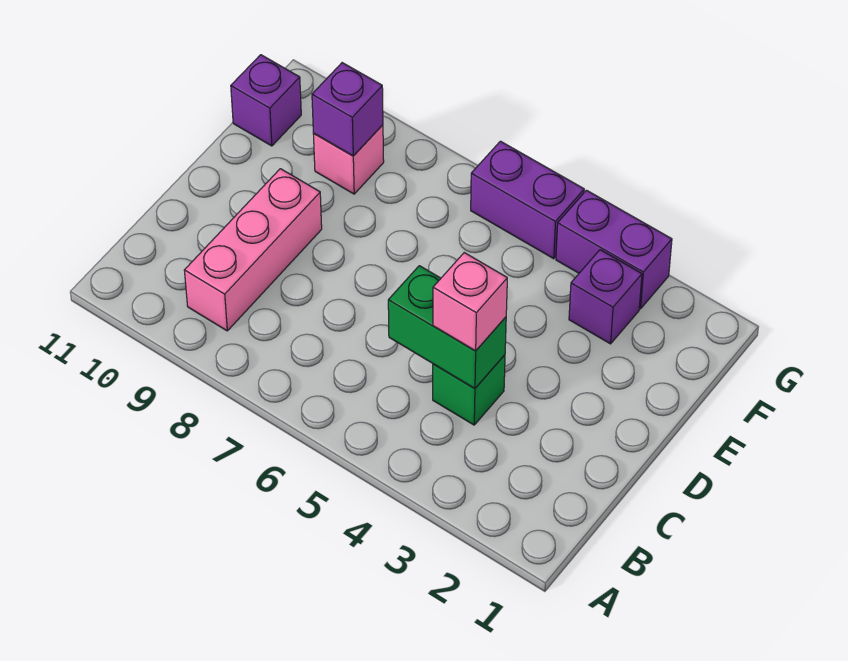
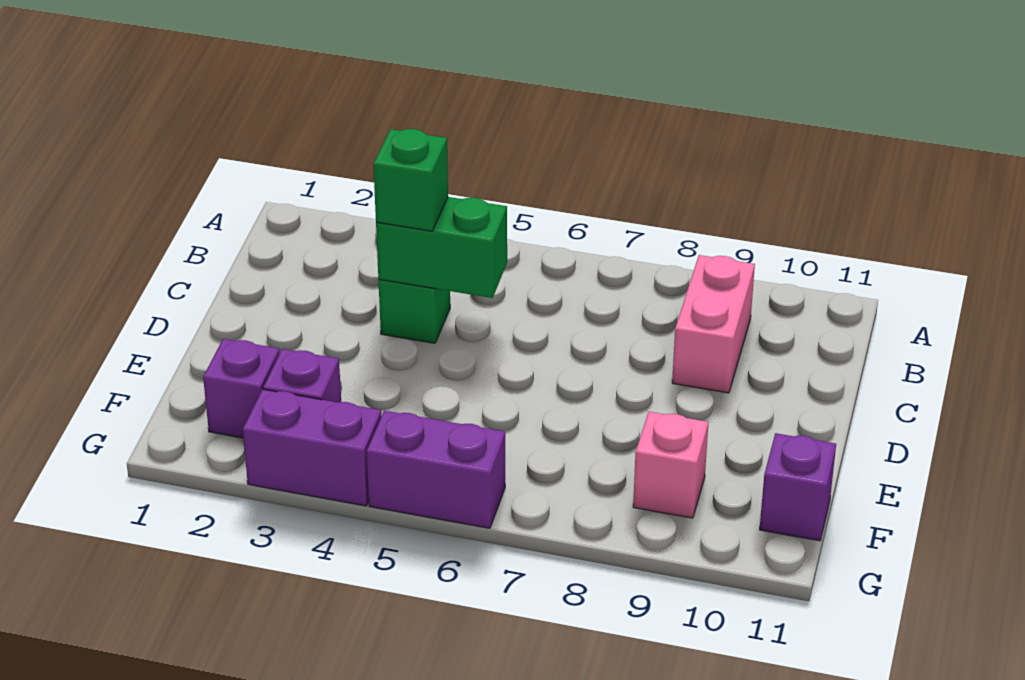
pink 1x3 brick [184,169,322,331] -> pink 1x2 brick [672,255,755,393]
pink 1x1 brick [433,253,507,351] -> green 1x1 brick [373,129,448,231]
purple 1x1 brick [312,63,383,156] -> purple 1x1 brick moved to [203,339,280,438]

